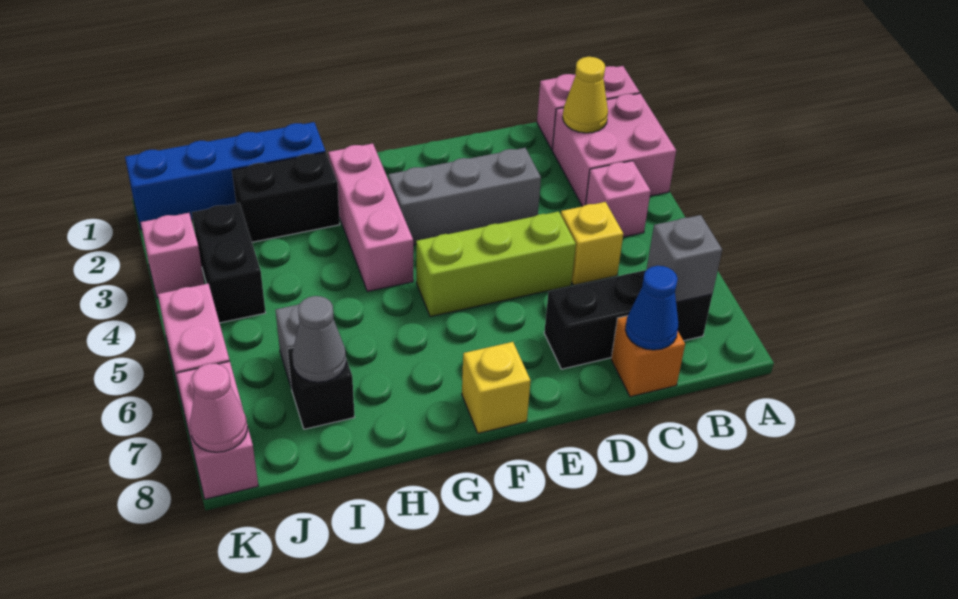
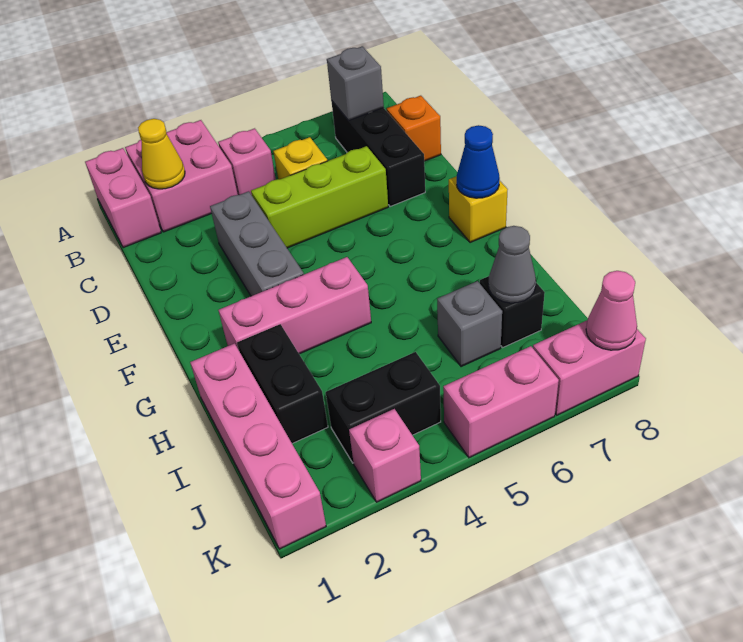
blue 1x1 cone [625,266,678,350] -> blue 1x1 cone moved to [457,125,500,198]
lime 1x3 brick [416,211,576,317] -> lime 1x3 brick turned to [251,146,388,248]
blue 1x4 brick [125,122,326,230] -> pink 1x4 brick [190,343,326,549]

